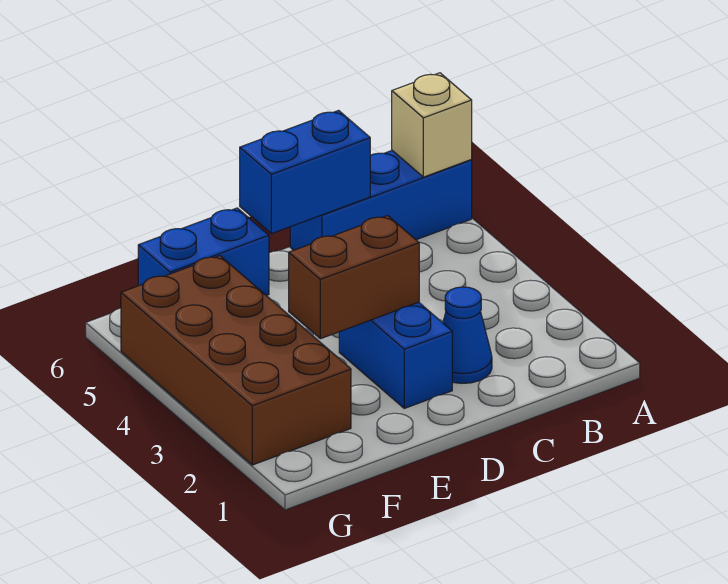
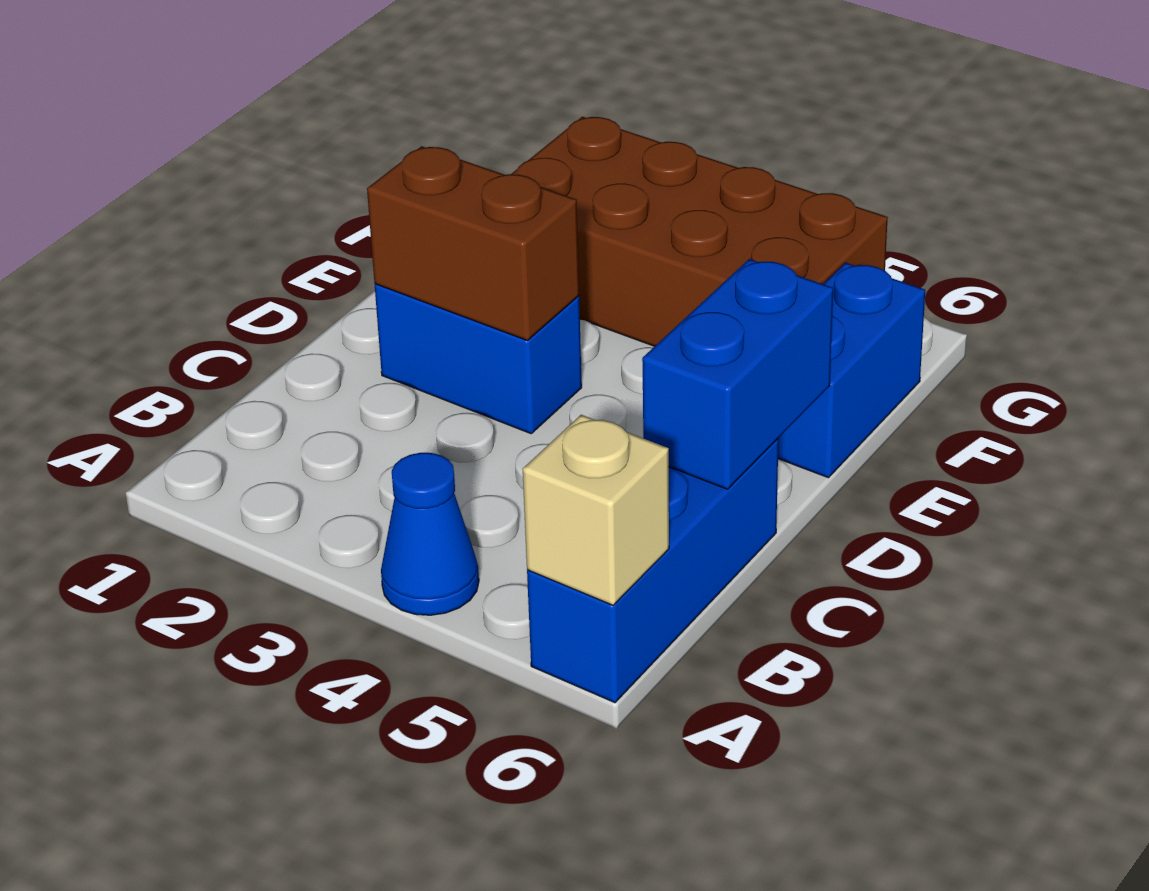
blue 1x1 cone [443,287,492,383] -> blue 1x1 cone moved to [381,453,479,615]
brown 1x2 brick [289,216,419,339] -> brown 1x2 brick turned to [367,146,579,341]

